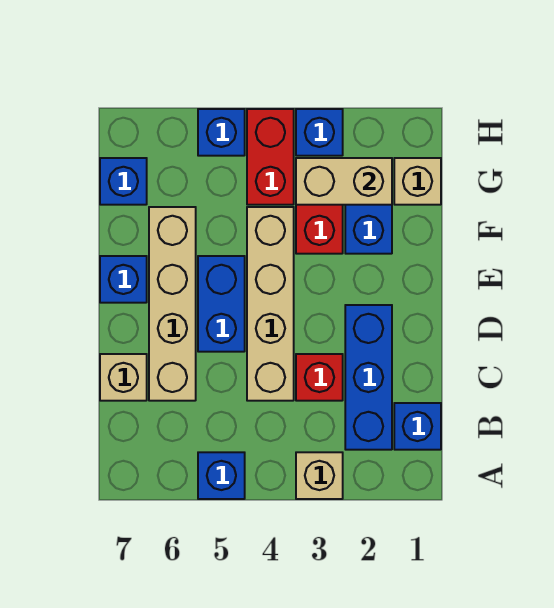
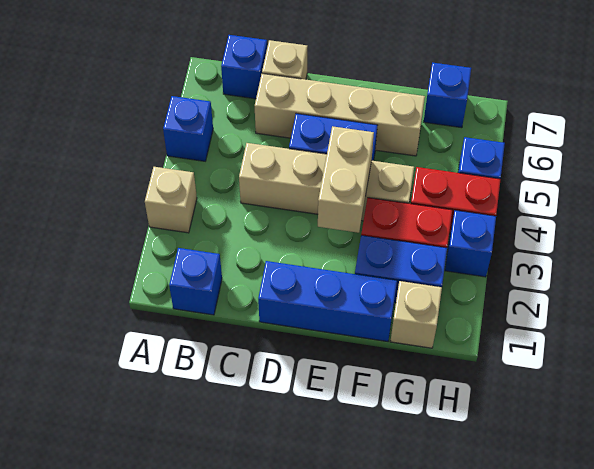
blue 1x3 brick [345,305,392,450] -> blue 1x3 brick moved to [258,261,397,341]
red 1x1 brick [296,354,343,401] -> none
blue 1x1 brick [100,256,147,303] -> blue 1x1 brick moved to [221,35,267,99]
tan 1x2 brick [296,158,392,205] -> tan 1x2 brick moved to [318,126,374,233]

